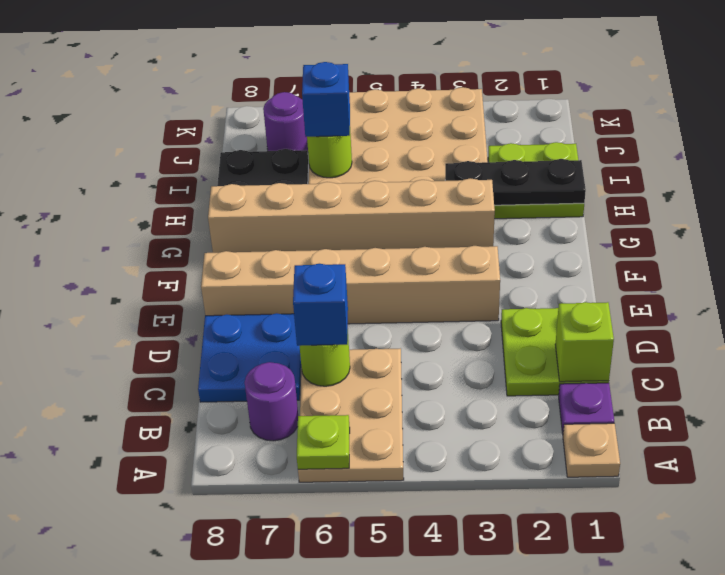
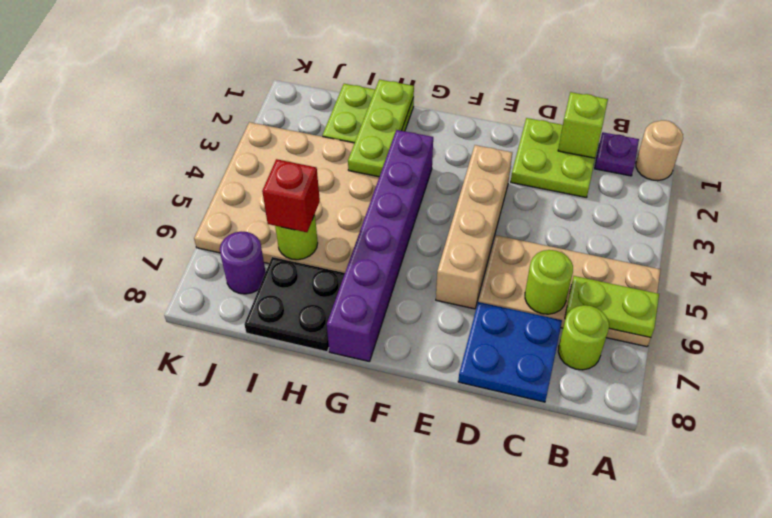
tan 1x1 plate [563,423,620,477] -> tan 1x1 round brick [636,120,683,181]
tan 2x3 plate [298,348,404,482] -> tan 2x4 plate [478,235,660,347]
lime 1x1 plate [297,415,350,469] -> lime 1x2 plate [565,276,659,338]
purple 1x1 round brick [245,362,298,441] -> lime 1x1 round brick [558,305,609,370]
blue 1x1 brick [293,264,348,346] -> none
tan 1x6 brick [201,246,500,324] -> tan 1x4 brick [436,145,512,309]
tan 1x6 brick [208,178,495,253] -> purple 1x6 brick [327,130,433,362]
black 1x3 plate [445,159,586,205] -> lime 1x3 plate [348,80,414,177]
blue 1x1 brick [302,62,350,137] -> red 1x1 brick [262,159,320,232]

